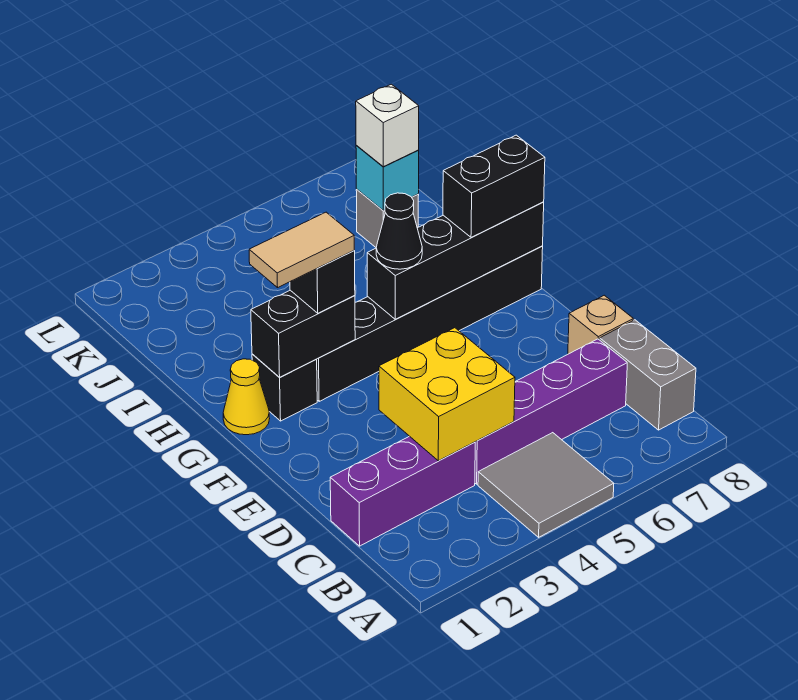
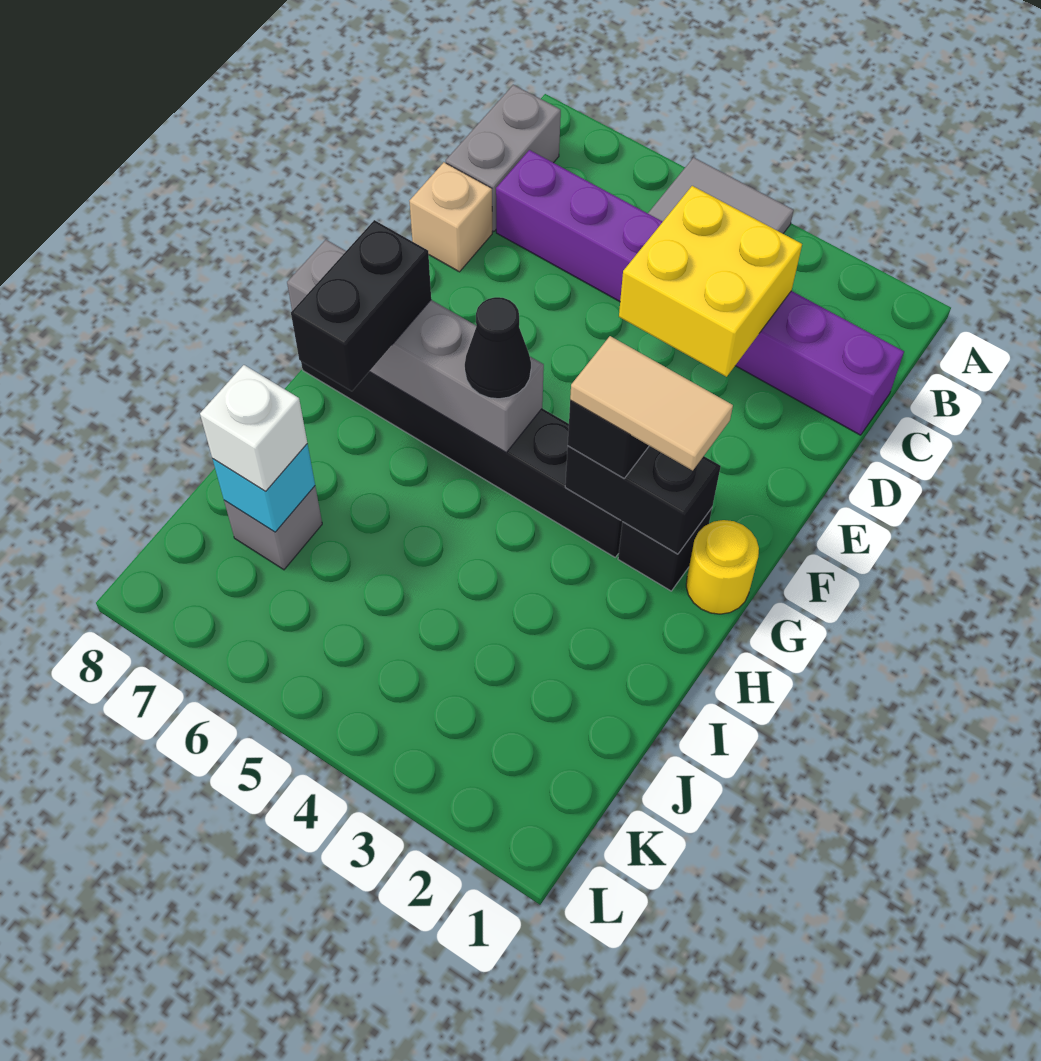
yellow 1x1 cone [223,359,270,435] -> yellow 1x1 round brick [686,520,759,614]
black 1x4 brick [367,202,544,319] -> grey 1x4 brick [287,240,544,452]
black 1x2 brick [443,135,545,237] -> black 1x2 brick turned to [291,220,431,391]

